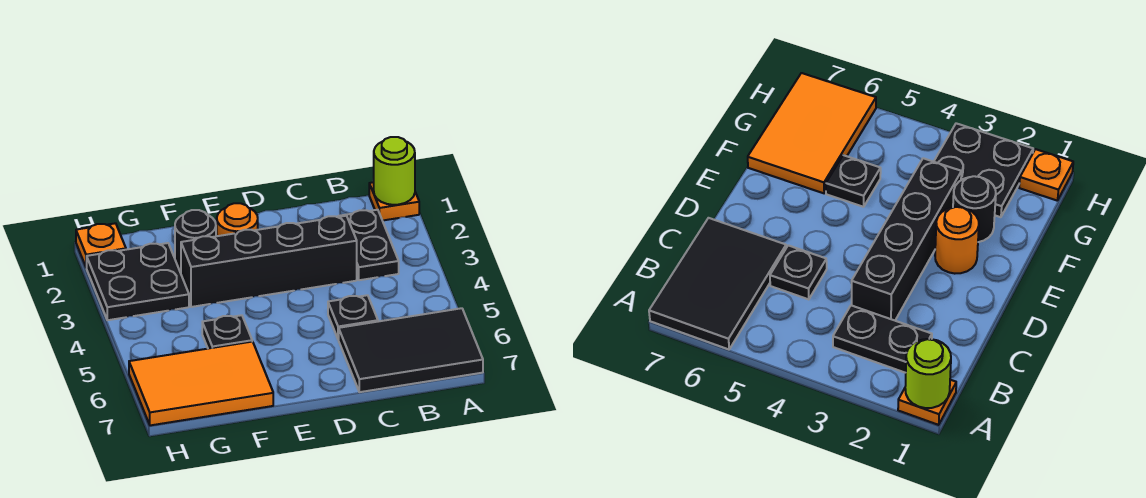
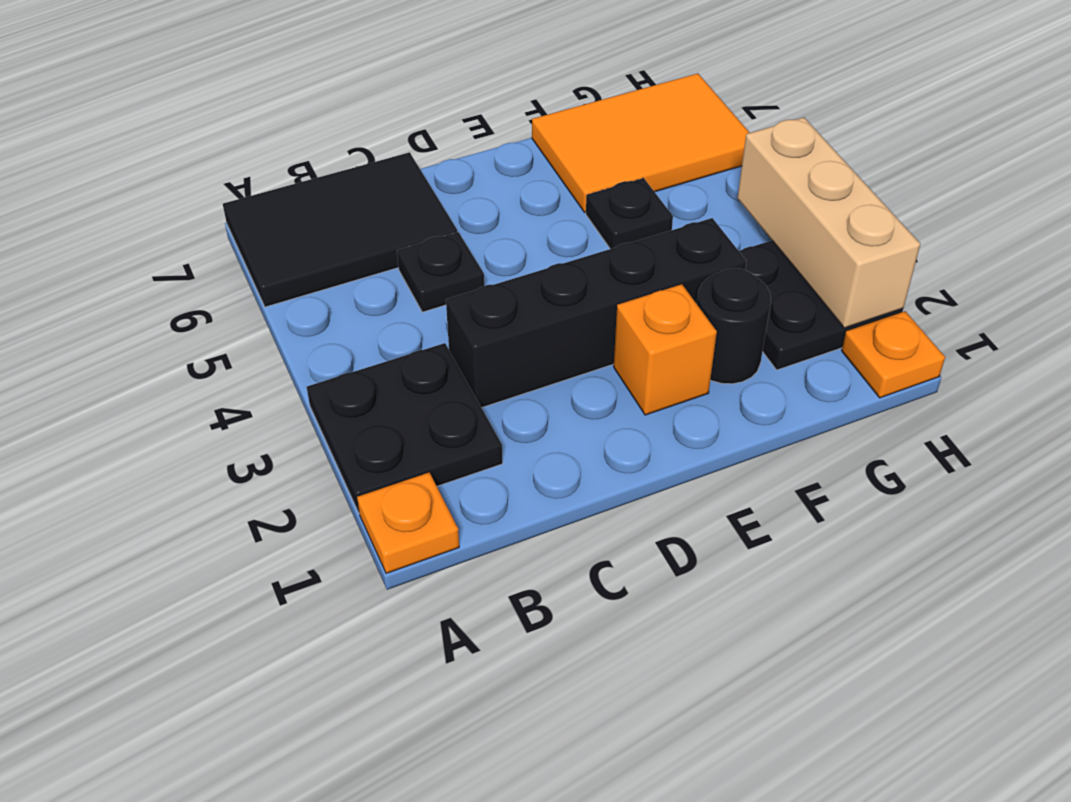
lime 1x1 round brick [374,137,415,205] -> none
black 1x2 plate [338,210,399,280] -> black 2x2 plate [307,343,503,513]
orange 1x1 round brick [217,203,258,236] -> orange 1x1 brick [614,284,717,415]
none -> tan 1x3 brick [738,117,920,328]

